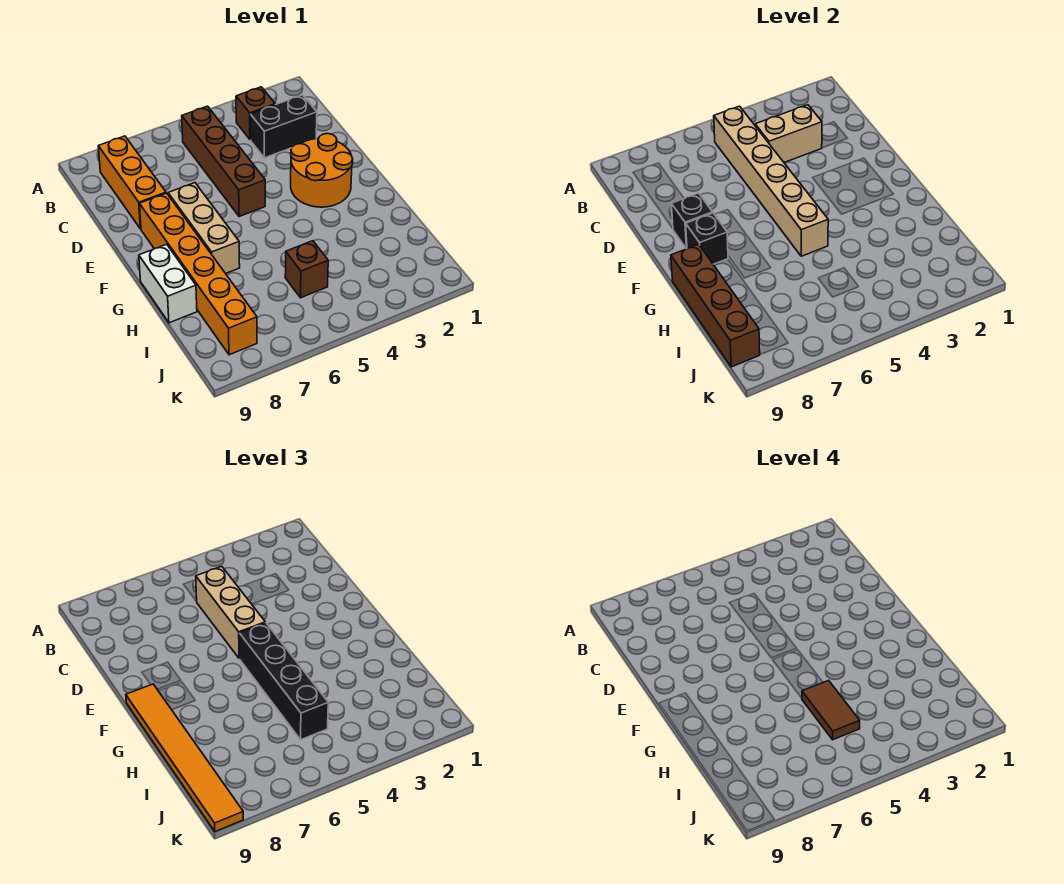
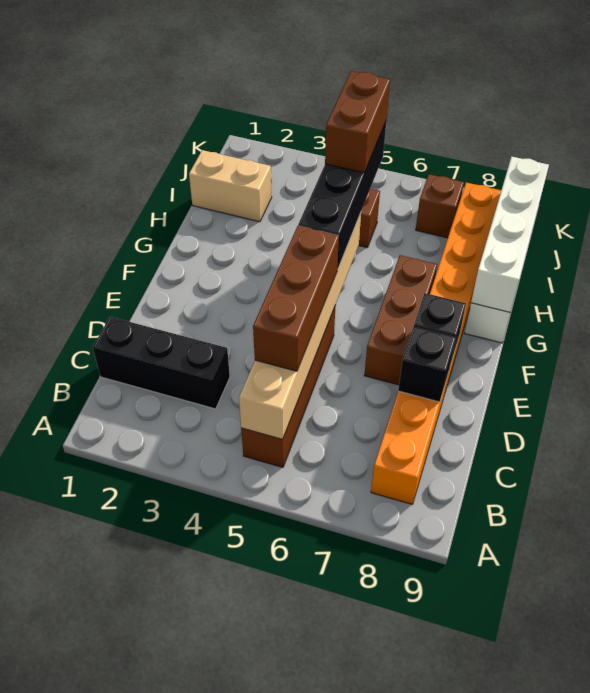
brown 1x1 brick [236,87,275,140] -> brown 1x1 brick moved to [416,174,464,238]
black 1x2 brick [250,95,317,158] -> black 1x3 brick [93,317,230,409]
tan 1x2 brick [755,105,822,162] -> tan 1x2 brick moved to [189,150,272,222]
tan 1x3 brick [196,566,265,659] -> brown 1x3 brick [253,226,339,371]
orange 2x2 round brick [291,134,353,207] -> none
tan 1x3 brick [168,183,240,274] -> brown 1x3 brick [364,255,437,385]
black 1x1 brick [686,213,728,264] -> black 1x1 brick moved to [398,327,456,402]
orange 1x6 tile [126,684,243,832] -> none
brown 1x4 brick [671,244,760,367] -> white 1x4 brick [471,157,549,313]
brown 1x2 tile [802,680,860,740] -> brown 1x2 brick [325,71,390,173]

